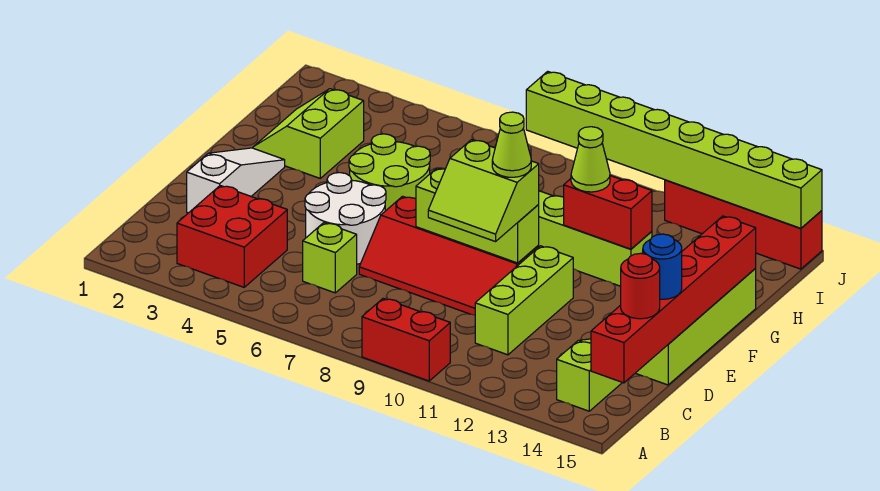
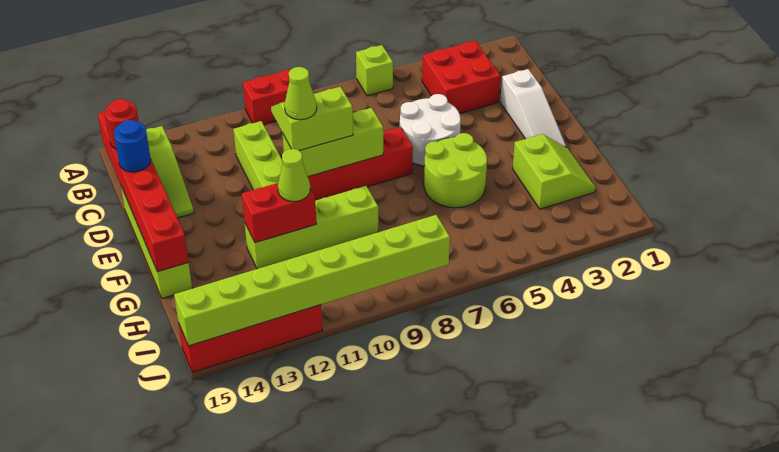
lime 1x1 brick [303,223,357,293] -> lime 1x1 brick moved to [356,45,393,96]

